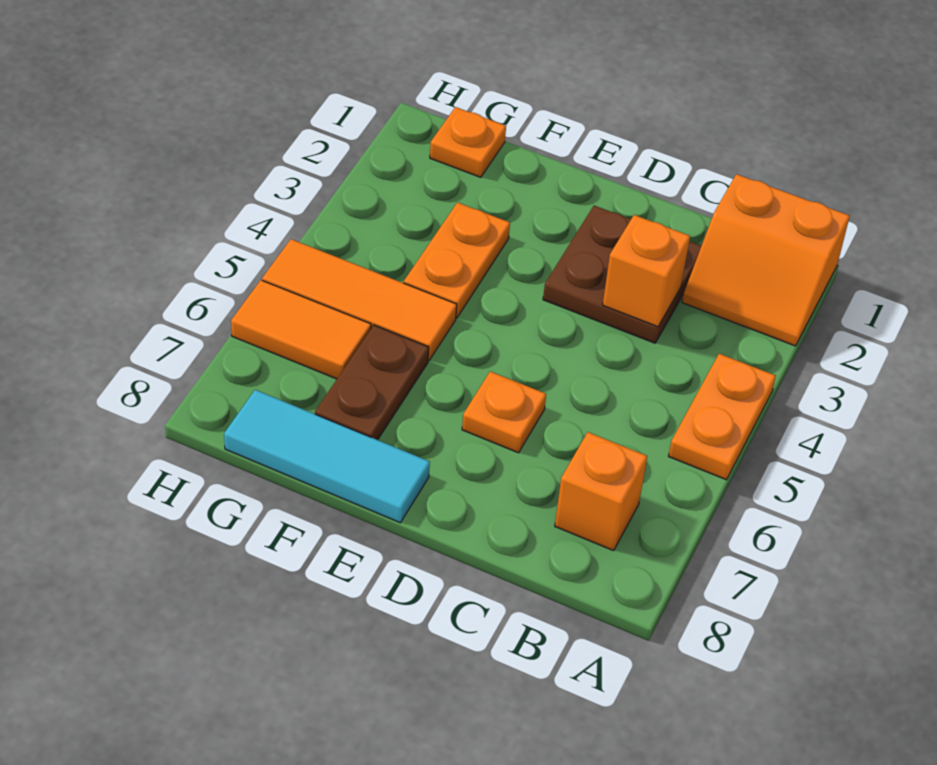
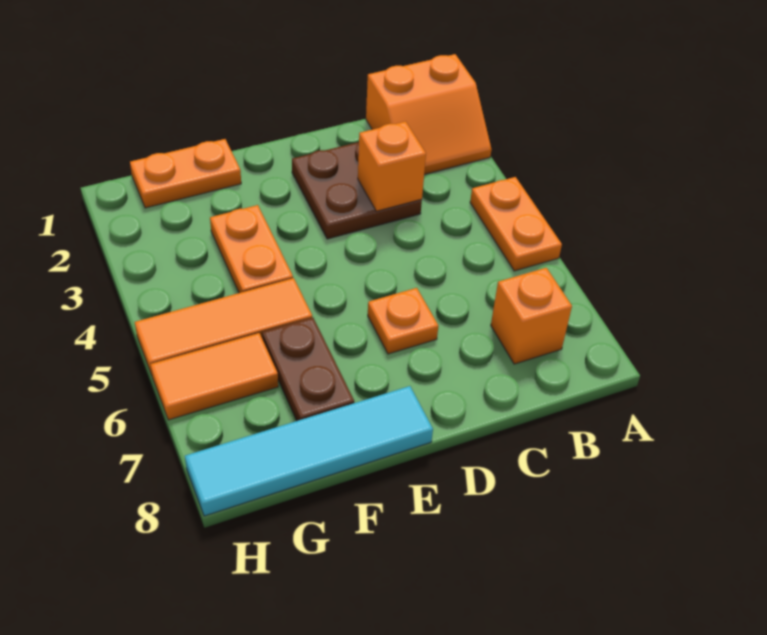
cyan 1x3 tile [224,390,430,523] -> cyan 1x4 tile [185,386,433,516]
orange 1x1 plate [430,107,506,177] -> orange 1x2 plate [130,139,241,208]

